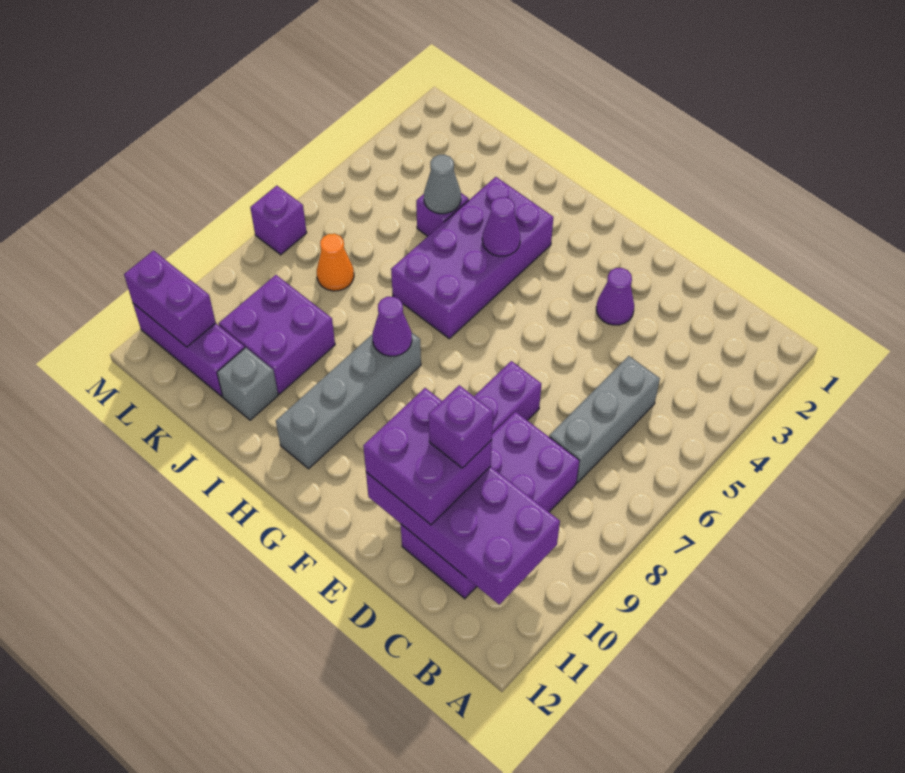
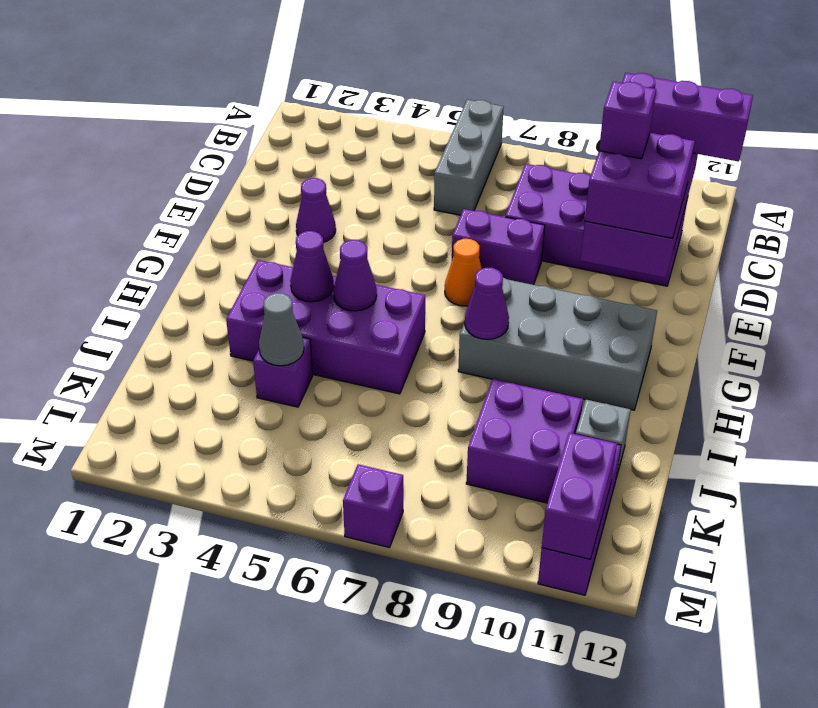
none -> purple 1x3 brick [622,73,753,162]
grey 1x3 brick [549,356,660,483] -> grey 1x3 brick turned to [434,100,504,215]
none -> purple 1x1 cone [333,240,377,311]
grey 1x4 brick [276,333,421,469] -> grey 2x4 brick [458,278,657,410]
orange 1x1 cone [317,234,354,291] -> orange 1x1 cone moved to [445,239,482,306]

